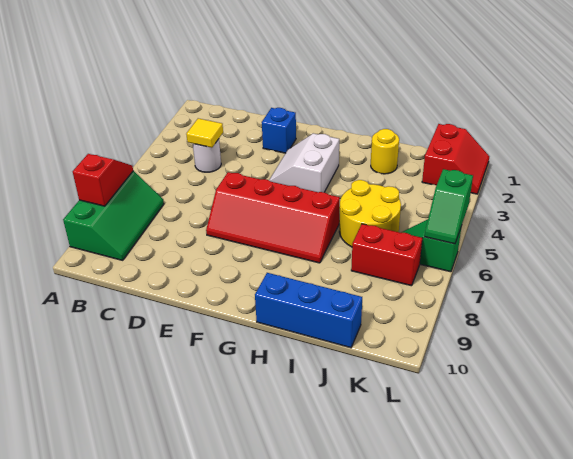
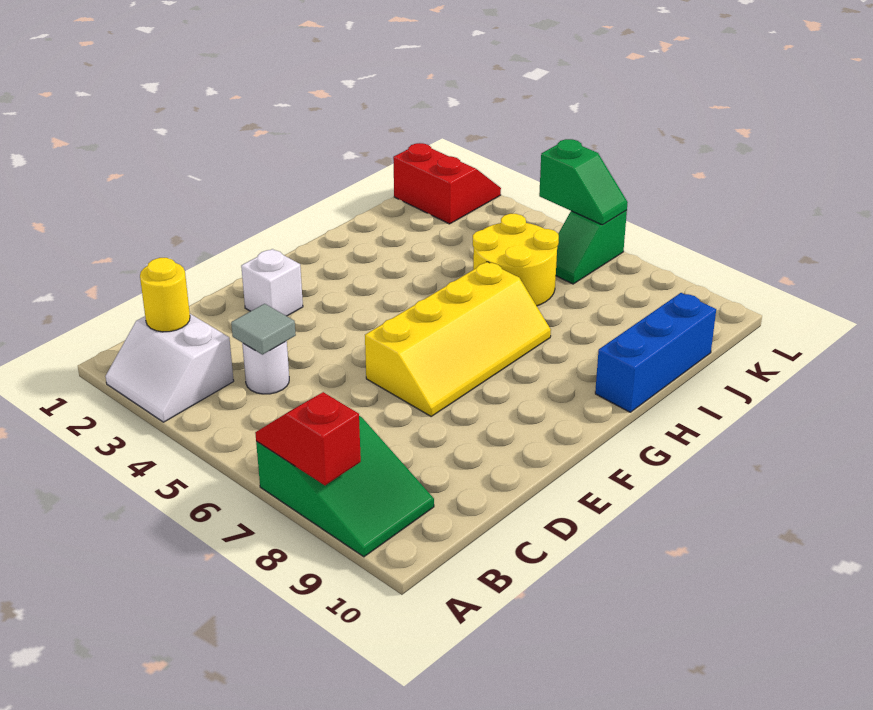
green 2x3 slope [63,171,164,260] -> green 2x3 slope turned to [256,416,434,557]
yellow 1x1 tile [186,118,223,148] -> grey 1x1 tile [231,304,296,355]
blue 1x1 brick [262,108,296,153] -> white 1x1 brick [241,249,303,316]
red 2x4 slope [206,172,340,263] -> yellow 2x4 slope [365,262,551,416]
white 2x2 slope [269,133,339,192] -> white 2x2 slope moved to [106,314,234,422]
yellow 1x1 round brick [371,129,399,174] -> yellow 1x1 round brick moved to [140,258,190,332]
red 1x2 brick [351,224,422,286] -> none

